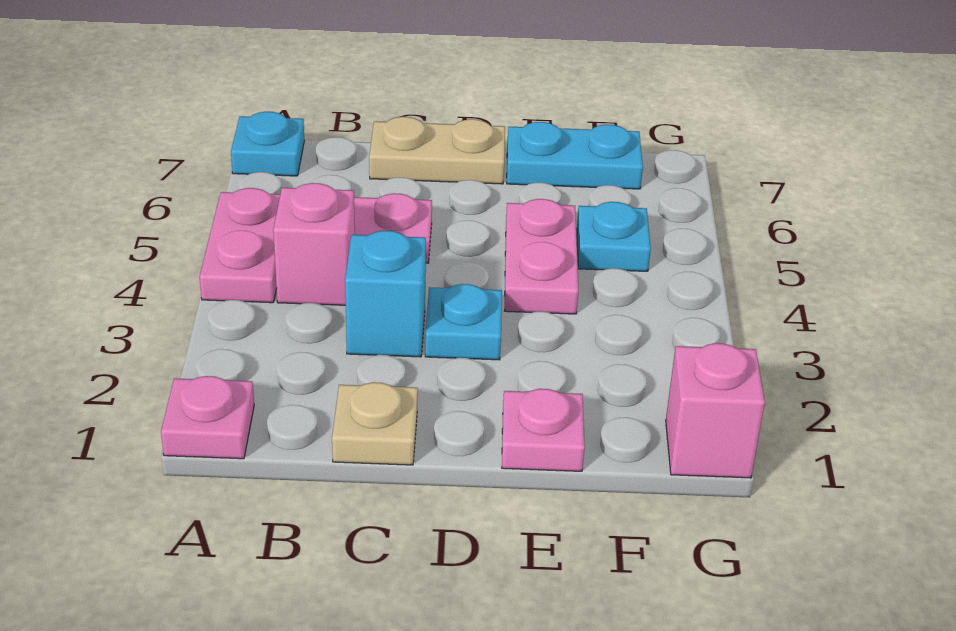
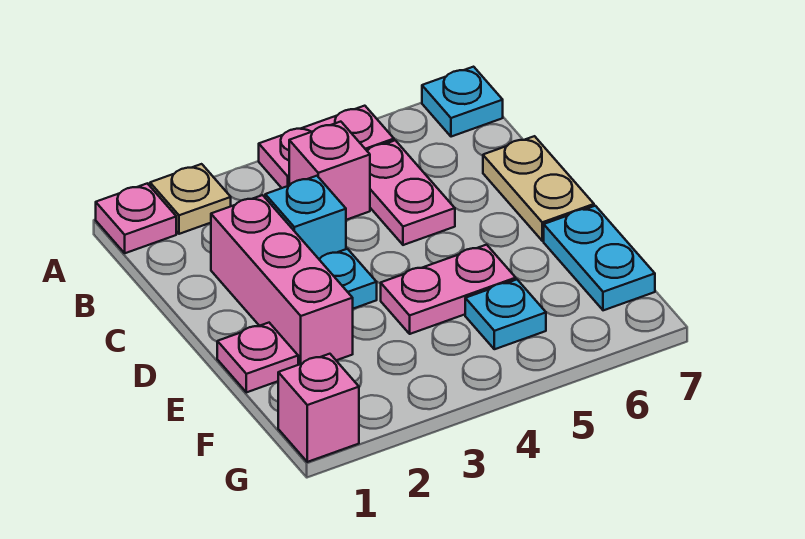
tan 1x1 plate [332,382,418,465] -> tan 1x1 plate moved to [150,164,231,234]
none -> pink 1x3 brick [211,195,353,365]

